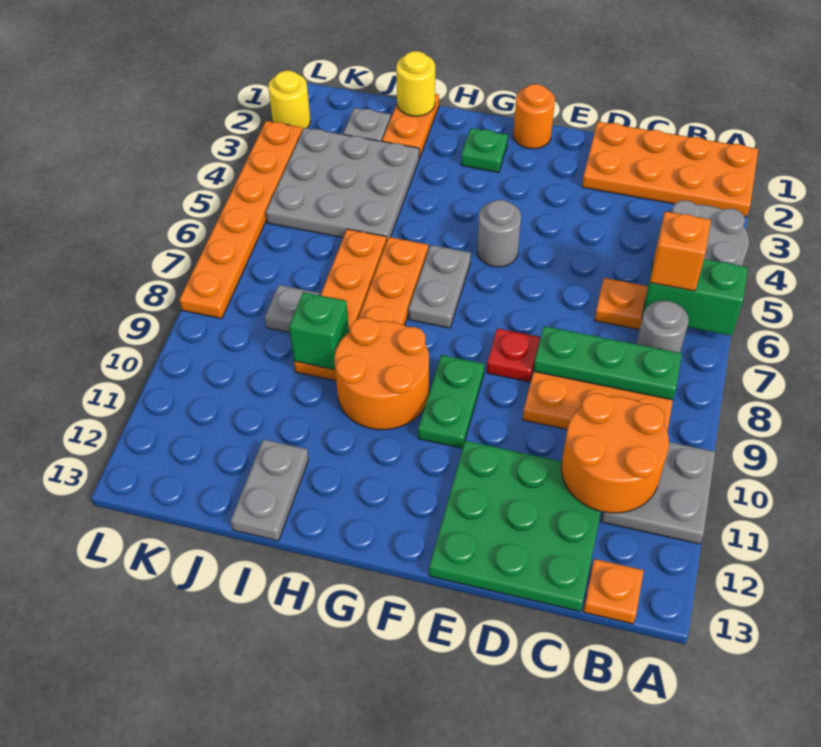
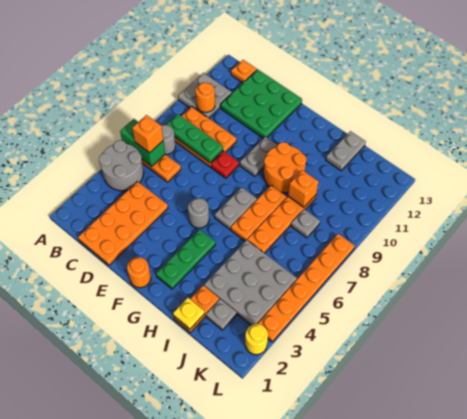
orange 2x4 plate [582,122,758,217] -> orange 2x4 plate turned to [78,182,168,265]
orange 2x2 round brick [561,393,669,513] -> orange 1x1 round brick [196,83,215,112]
green 1x2 plate [418,355,484,448] -> grey 1x2 plate [240,136,278,176]
green 1x1 plate [461,128,508,172] -> green 1x3 plate [156,230,215,289]
yellow 1x1 round brick [396,51,435,116] -> yellow 1x1 plate [173,298,204,329]
green 1x1 brick [289,292,349,370] -> orange 1x1 brick [288,170,318,207]

